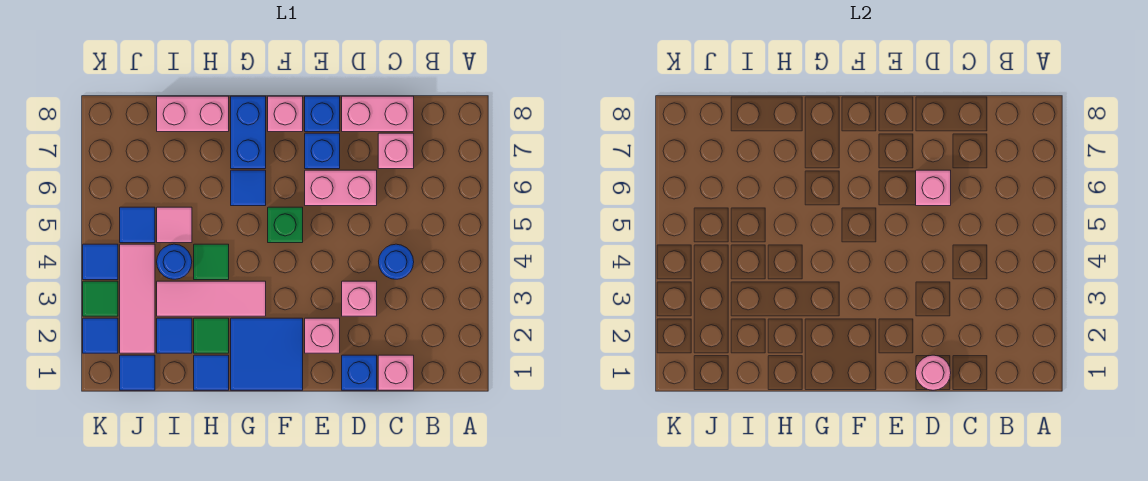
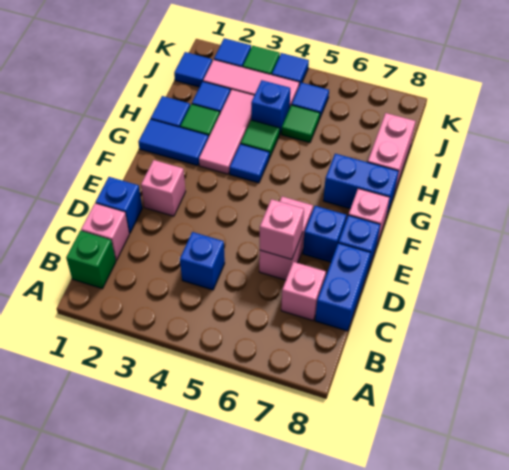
blue 1x1 round brick [379,244,414,279] -> blue 1x1 brick [180,232,225,290]
pink 1x2 brick [342,96,414,132] -> blue 1x2 brick [315,243,371,331]
pink 1x1 round brick [916,355,951,390] -> none
pink 1x1 brick [342,281,377,316] -> none
blue 2x2 tile [231,318,303,390] -> blue 1x2 tile [138,119,208,166]
green 1x1 brick [268,207,303,243] -> green 1x1 brick moved to [66,231,116,289]
blue 1x1 tile [231,170,266,206] -> blue 1x1 tile moved to [230,144,269,183]
blue 1x1 round brick [157,244,192,279] -> blue 1x1 brick [251,80,290,133]
pink 1x1 tile [157,207,192,243] -> green 1x1 tile [281,105,320,143]

